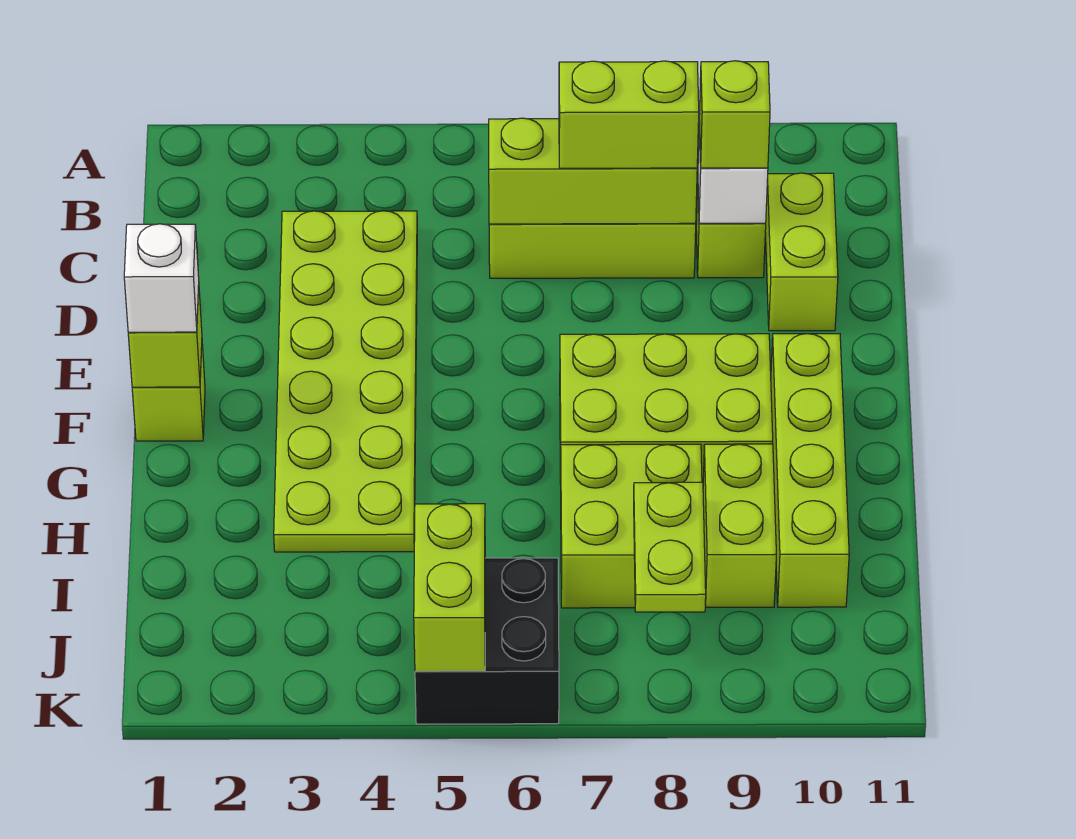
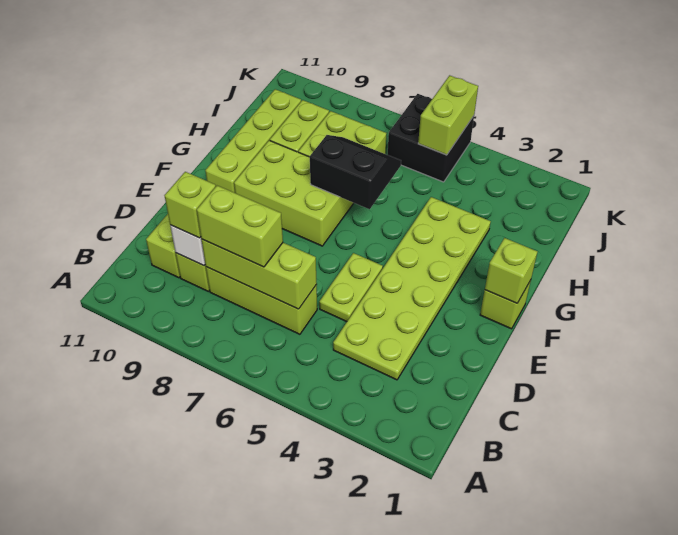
white 1x1 brick [124,224,199,332] -> none
none -> black 2x2 slope [310,135,401,209]
lime 1x2 plate [634,482,706,612] -> lime 1x2 plate moved to [319,253,383,322]

